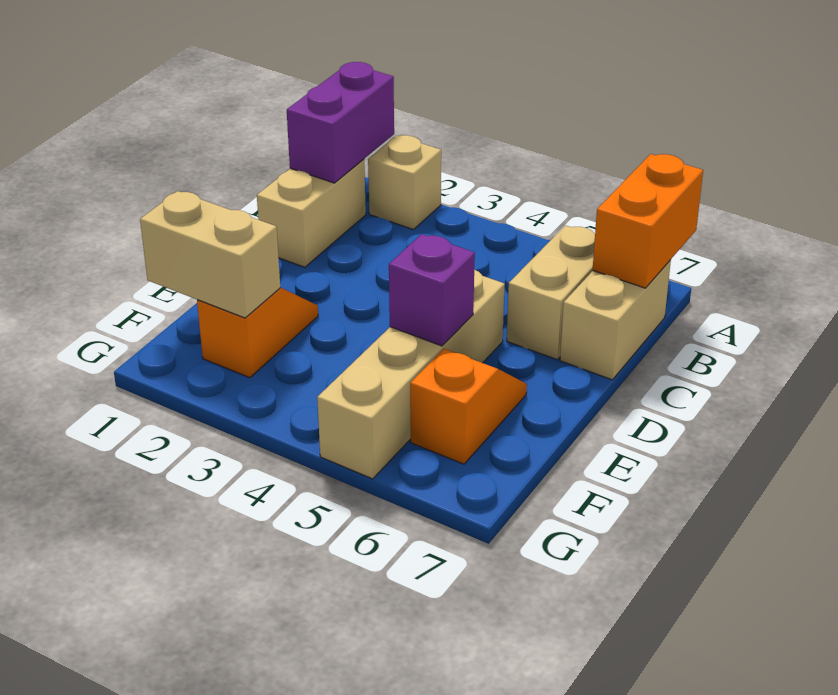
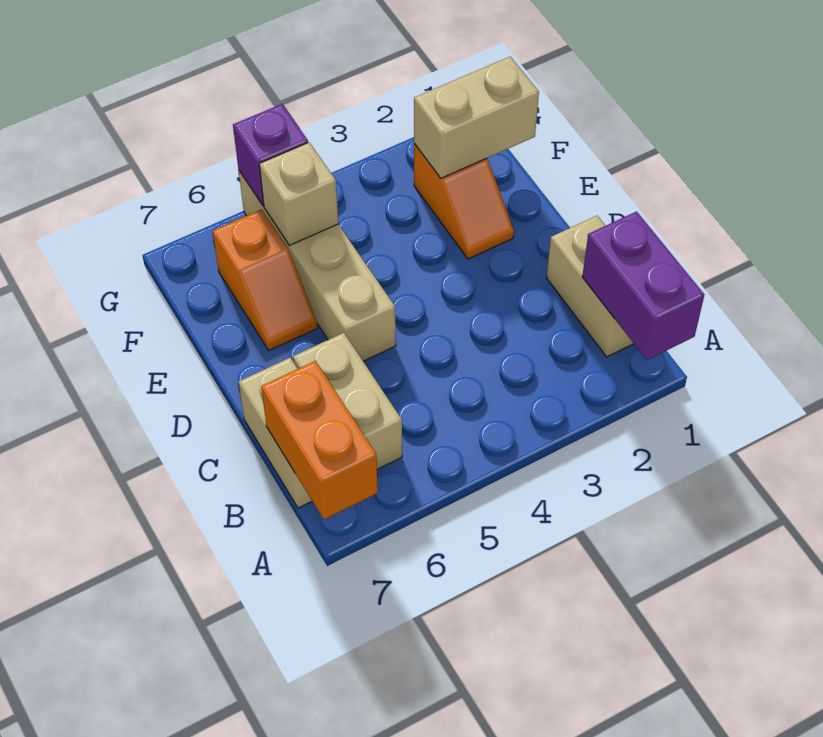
tan 1x1 brick [368,135,441,230] -> tan 1x1 brick moved to [259,143,338,245]
purple 1x1 brick [389,234,475,346] -> purple 1x1 brick moved to [233,104,308,206]

